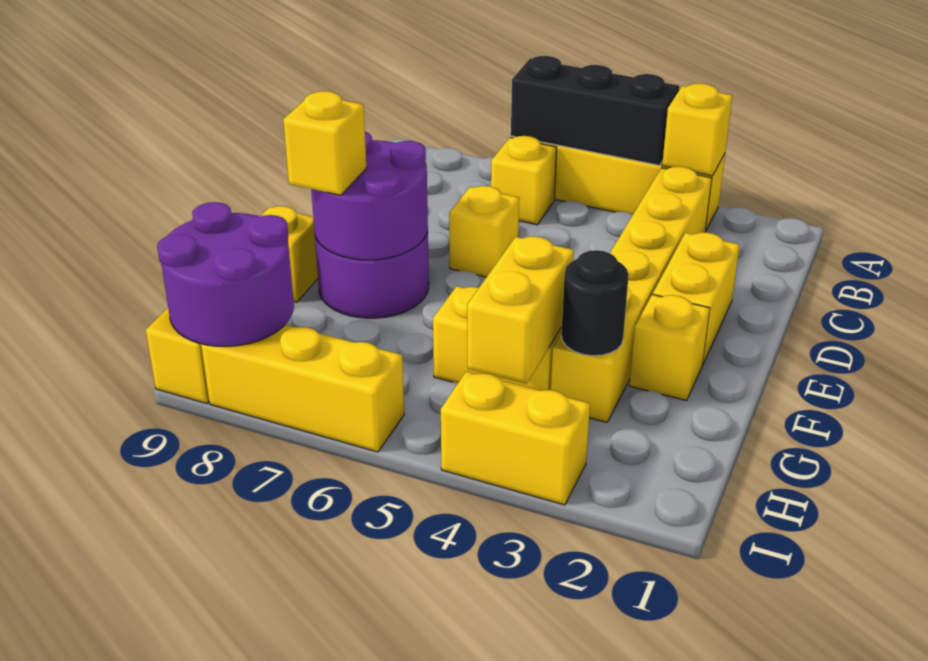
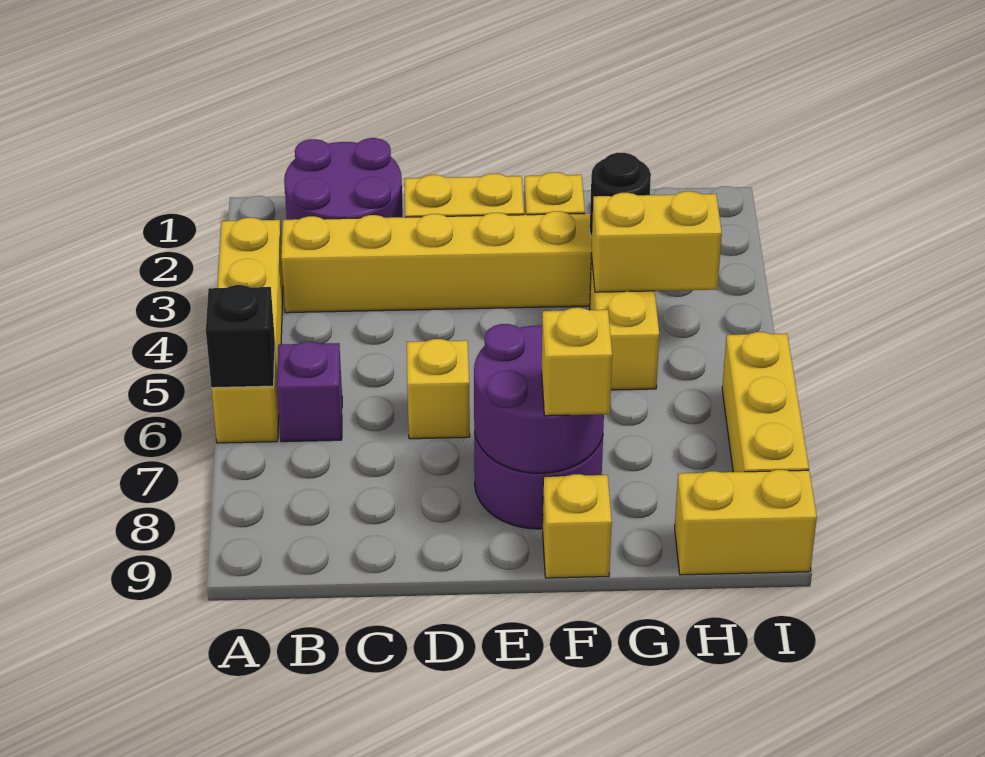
yellow 1x1 brick [662,83,733,176] -> none
black 1x3 brick [511,56,679,165] -> black 1x1 brick [206,285,275,388]
yellow 1x1 brick [491,136,557,225] -> purple 1x1 brick [277,342,342,442]
purple 2x2 round brick [157,202,294,346] -> purple 2x2 round brick moved to [284,138,403,220]
yellow 1x2 brick [441,371,590,505] -> none

